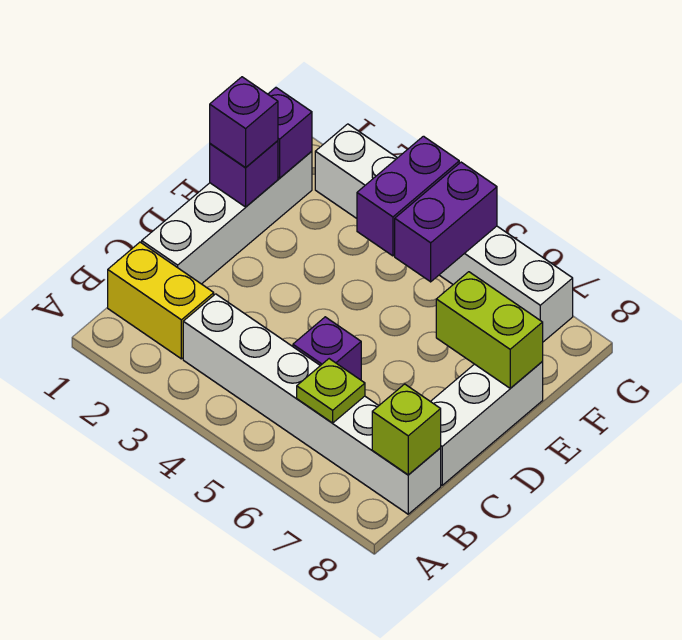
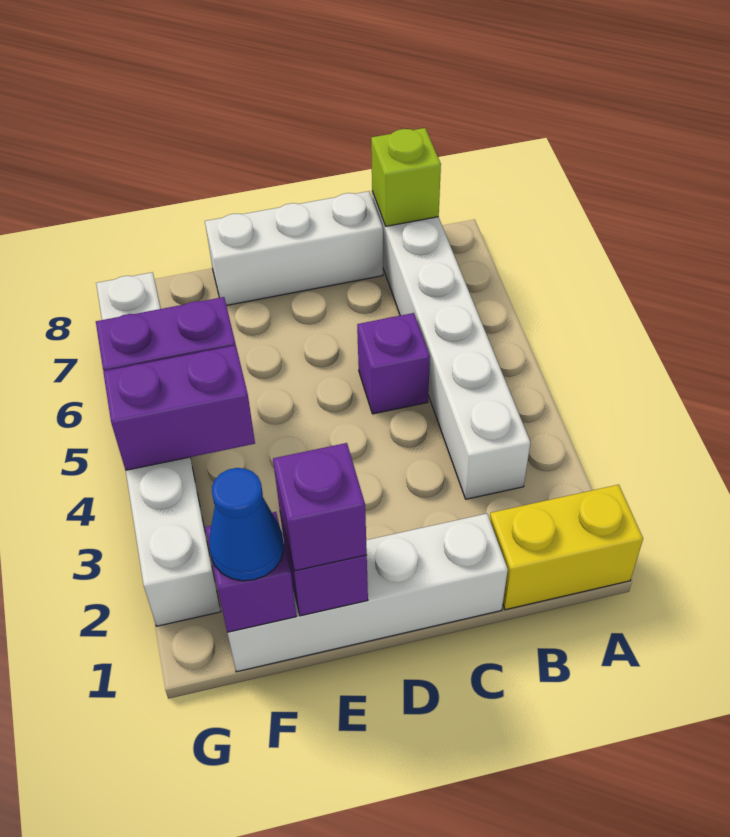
yellow 1x2 brick [108,242,214,359] -> yellow 1x2 brick turned to [490,485,643,610]
lime 1x1 plate [297,359,365,423] -> none
lime 1x2 brick [436,272,543,388] -> none
none -> blue 1x1 cone [209,468,284,581]

